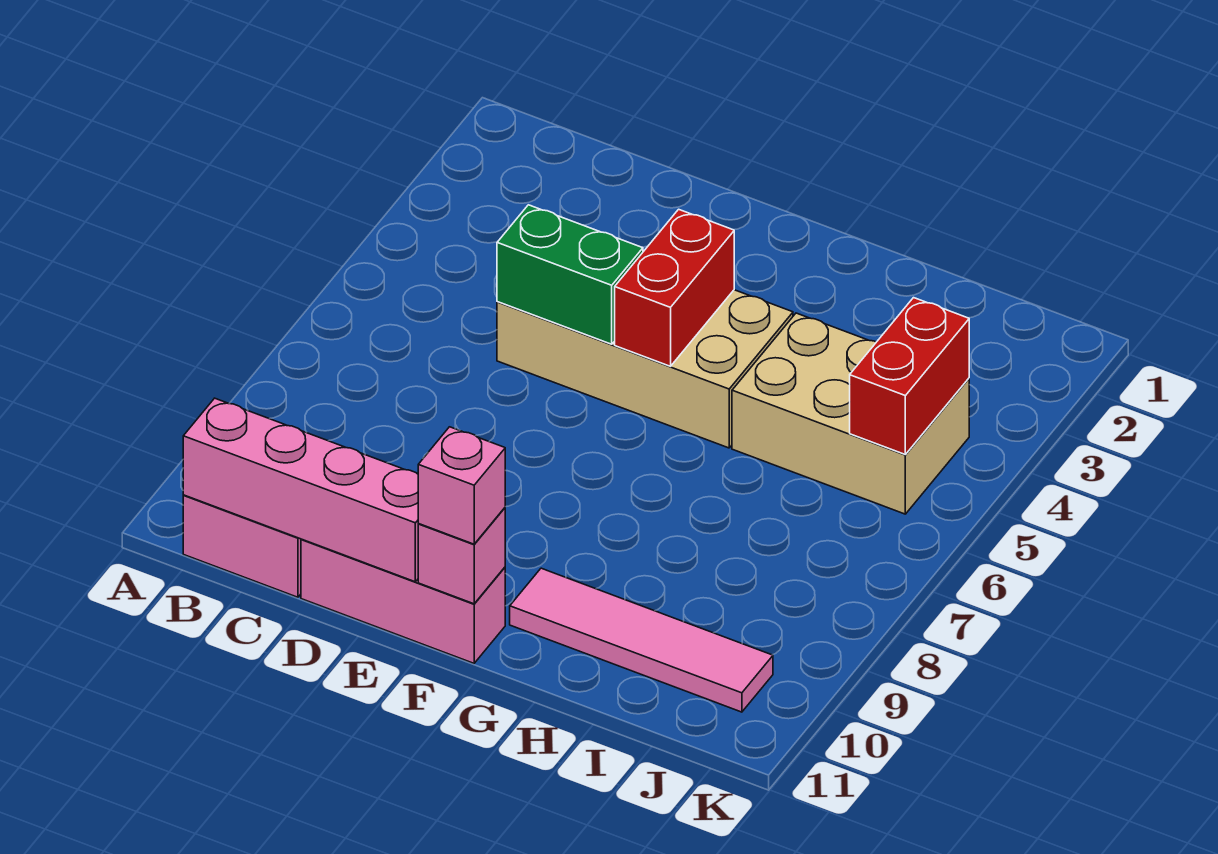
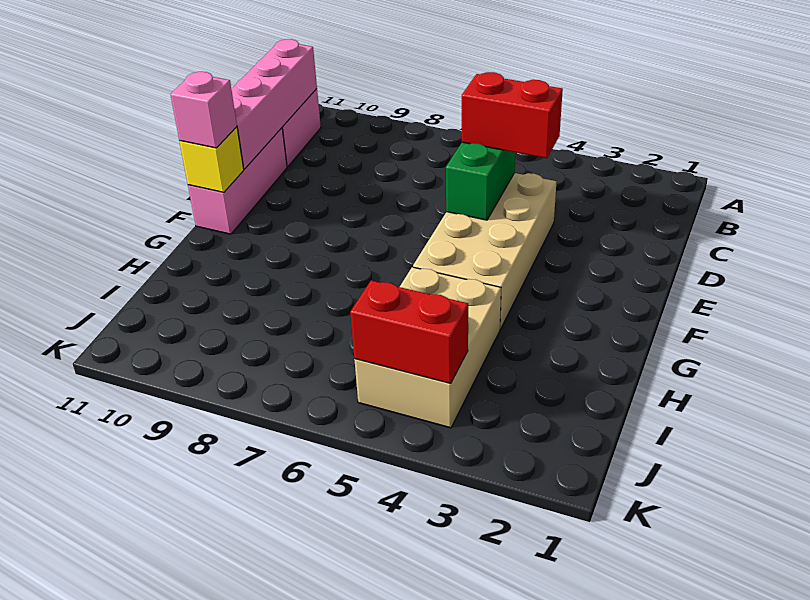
red 1x2 brick [615,209,734,366] -> red 1x2 brick moved to [462,72,563,158]
pink 1x1 brick [418,508,505,604] -> yellow 1x1 brick [180,127,244,192]
pink 1x4 tile [510,568,773,712] -> none

